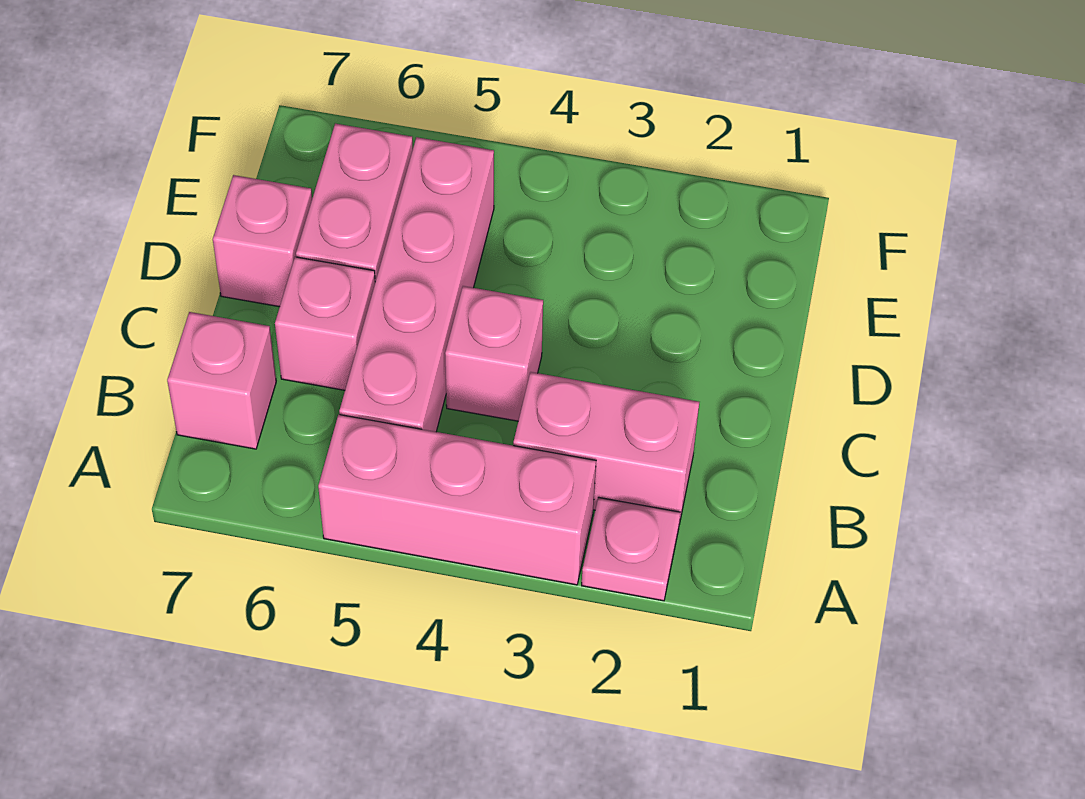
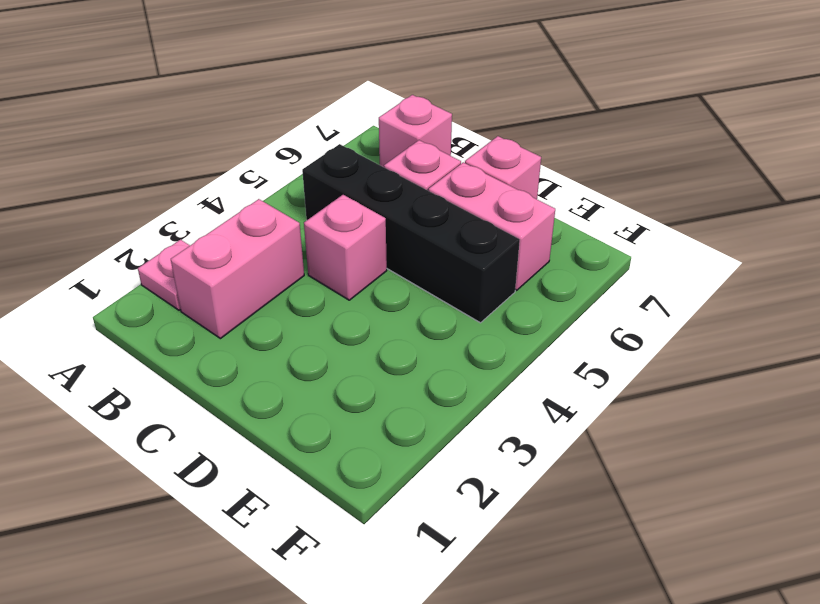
pink 1x3 brick [318,415,596,585] -> none
pink 1x4 brick [339,137,494,432] -> black 1x4 brick [302,144,520,323]

